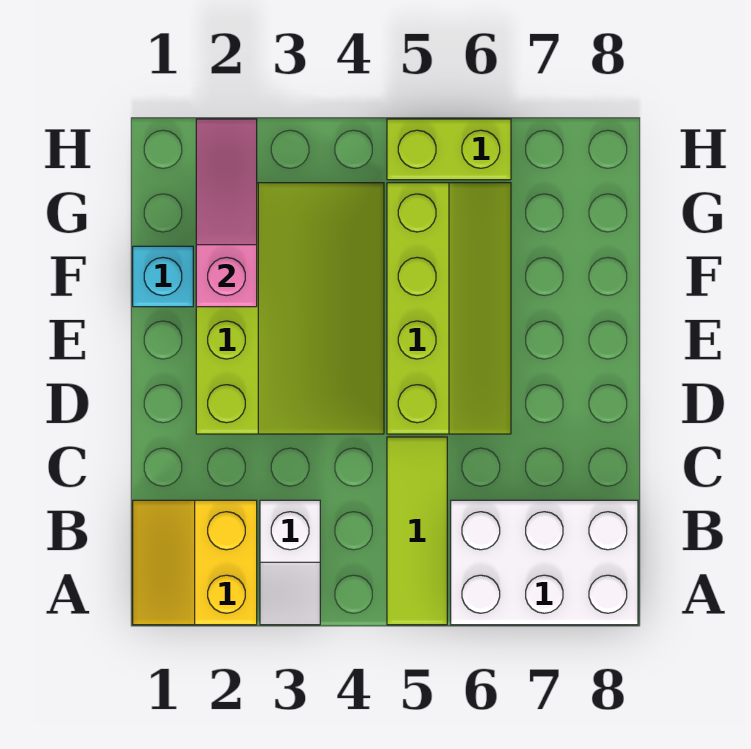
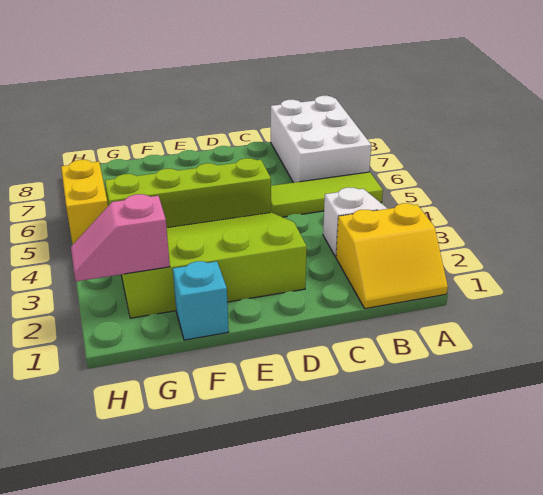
pink 1x3 slope [196,119,257,307] -> pink 1x2 slope [71,194,170,281]
lime 1x2 brick [387,119,511,180] -> yellow 1x2 brick [61,160,108,244]

